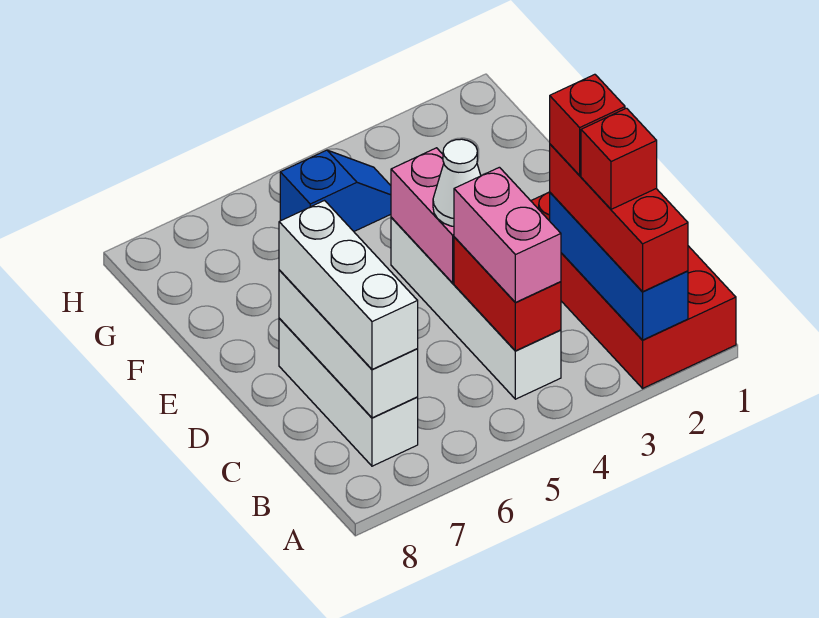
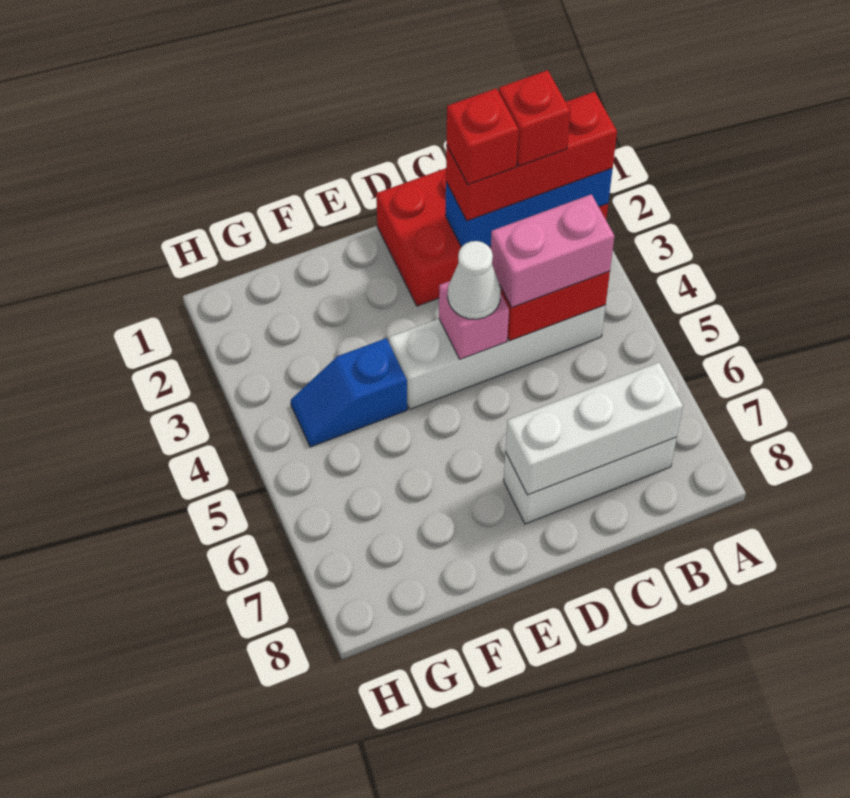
white 1x3 brick [279,201,418,369] -> none
pink 1x2 brick [391,148,454,283] -> pink 1x1 brick [439,281,509,359]
blue 1x2 slope [280,150,391,231] -> blue 1x2 slope turned to [291,338,407,447]

